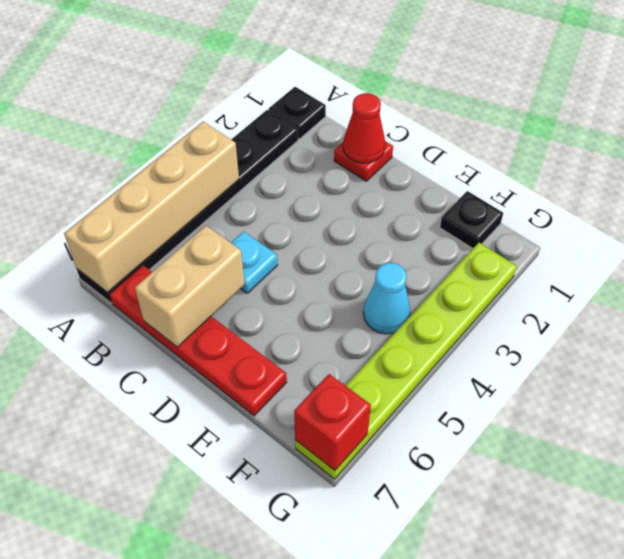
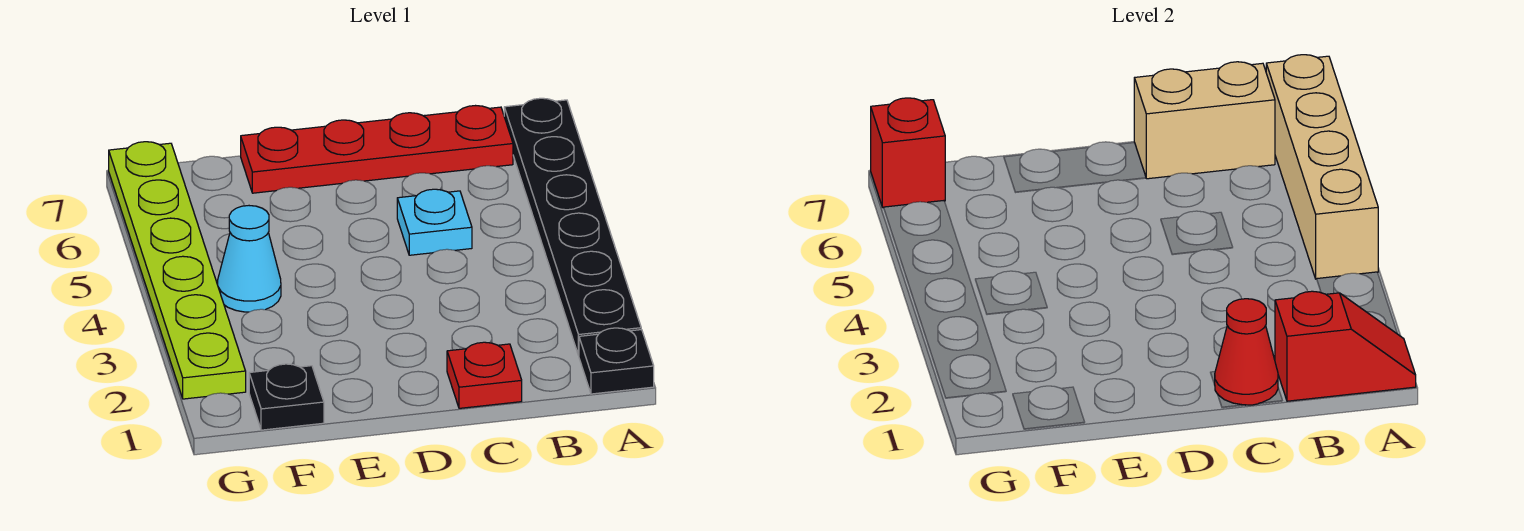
none -> red 1x2 slope [1275,291,1416,401]
tan 1x2 brick [135,226,245,347] -> tan 1x2 brick turned to [1134,62,1275,179]

